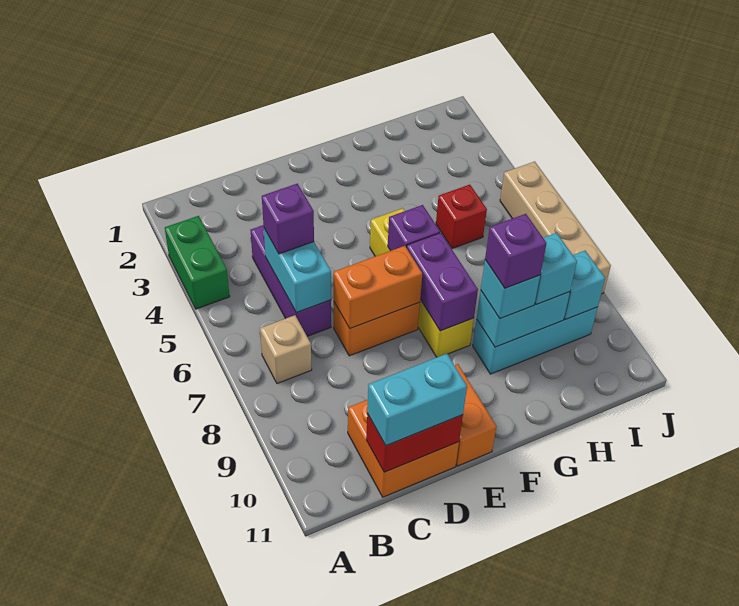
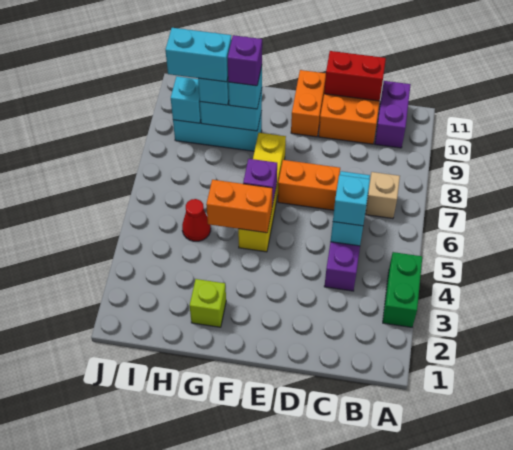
purple 1x1 brick [262,184,314,254] -> cyan 1x1 brick [333,175,370,226]
cyan 1x2 brick [367,354,467,446] -> cyan 1x2 brick moved to [165,28,232,82]
orange 1x2 brick [334,246,422,329] -> orange 1x2 brick moved to [206,180,272,233]
purple 1x2 brick [407,233,478,331] -> purple 1x2 brick moved to [375,81,411,148]
none -> lime 1x1 brick [190,279,226,327]
red 1x1 brick [436,185,487,249] -> red 1x1 cone [182,199,211,241]
tan 1x4 brick [500,161,611,294] -> none

